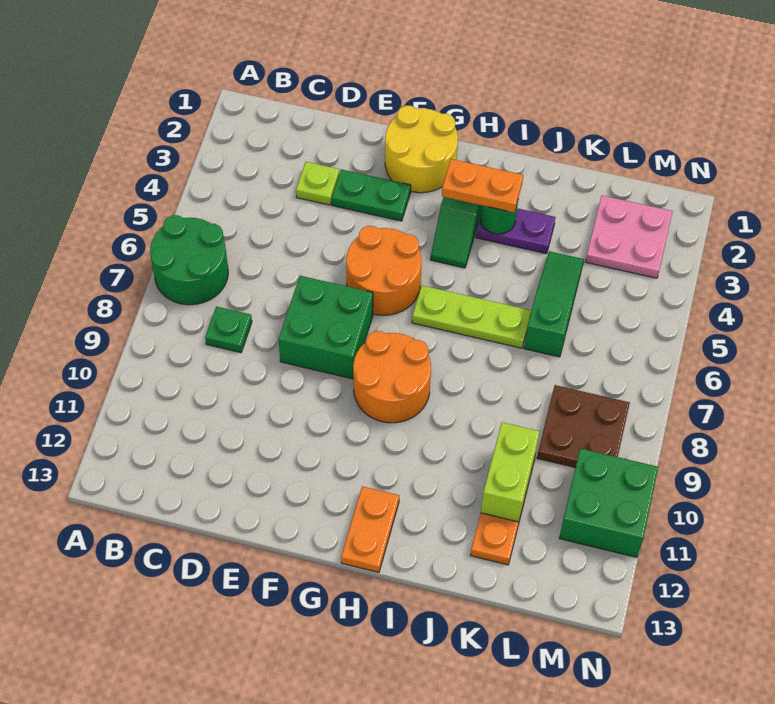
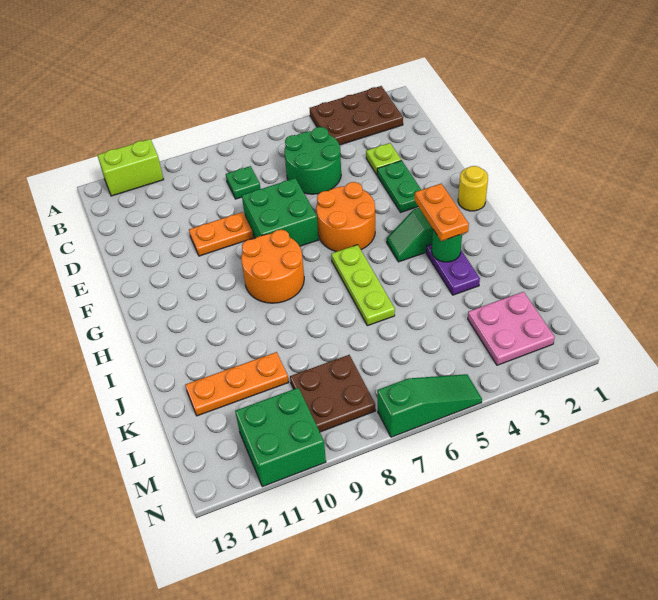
none -> brown 2x3 plate [309,86,403,145]
green 2x2 round brick [150,215,228,305] -> green 2x2 round brick moved to [284,127,341,194]
yellow 2x2 round brick [385,106,458,193] -> yellow 1x1 round brick [458,166,488,211]
orange 1x2 plate [341,486,399,572] -> orange 1x2 plate moved to [189,212,253,256]
green 1x3 slope [524,251,584,357] -> green 1x3 slope moved to [377,374,482,437]
lime 1x2 brick [481,422,540,522] -> lime 1x2 brick moved to [97,139,164,196]

